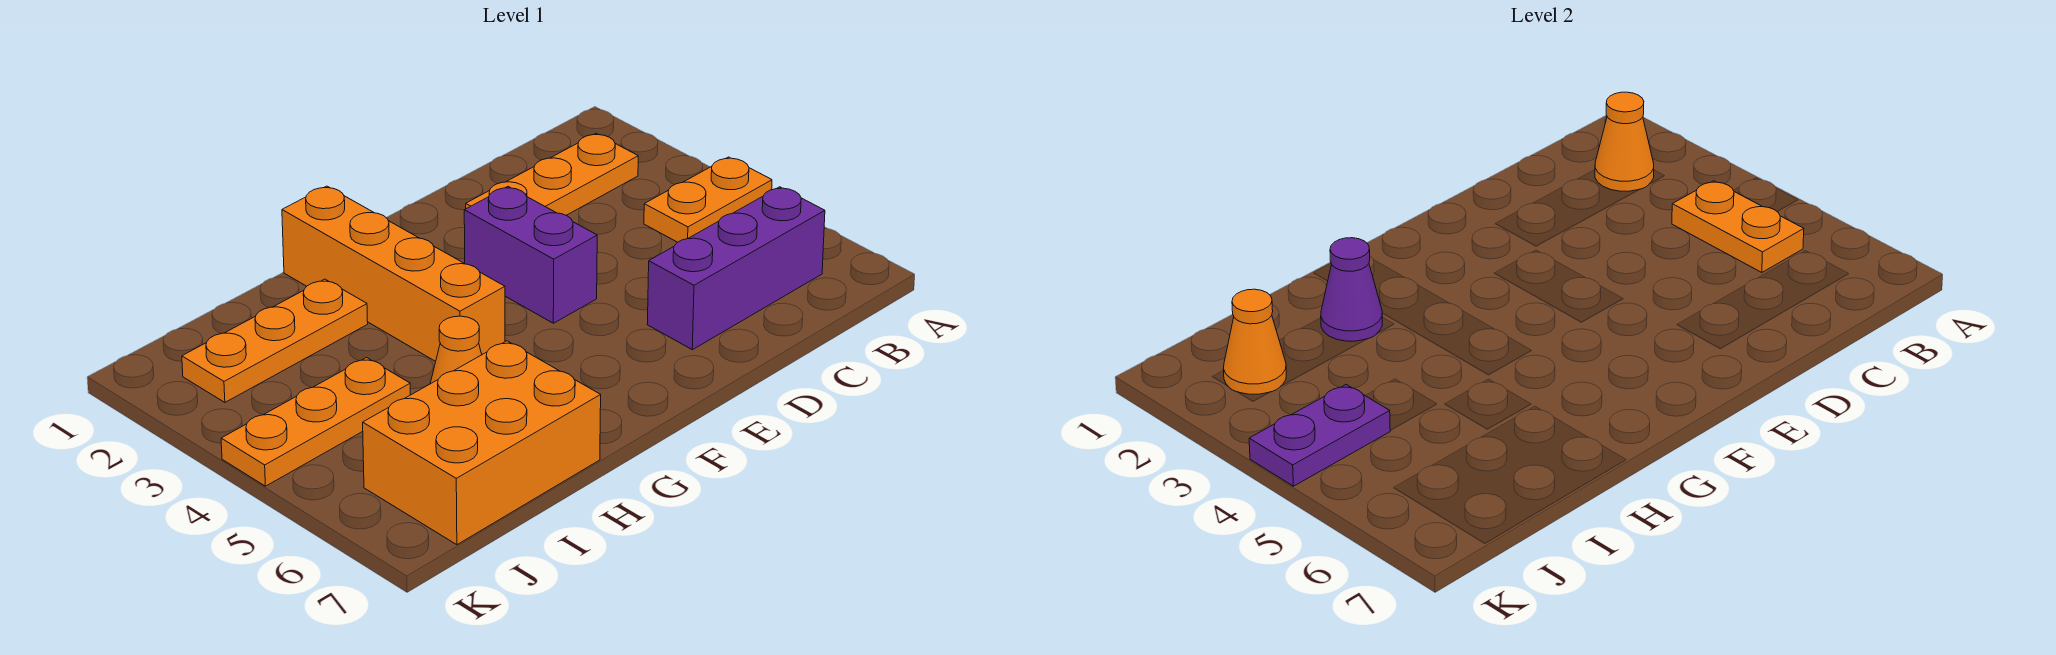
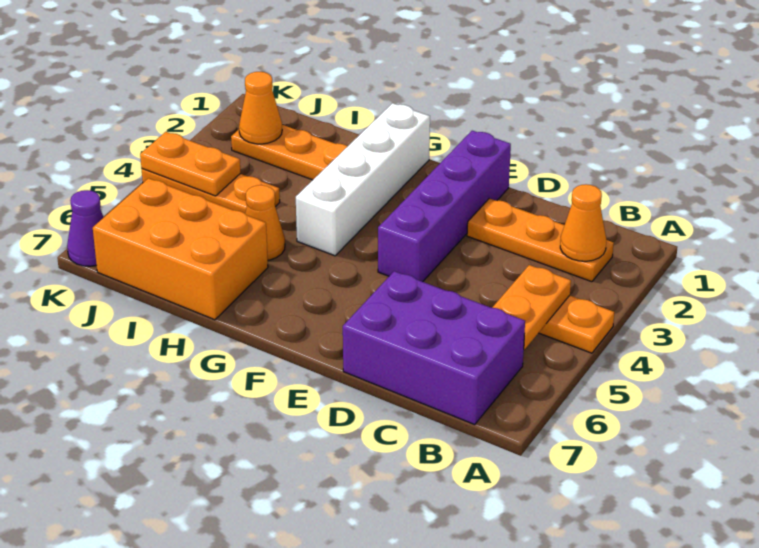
purple 1x3 brick [647,187,825,350] -> purple 2x3 brick [343,271,525,425]
purple 1x2 brick [464,187,597,323] -> purple 1x4 brick [378,131,511,282]
orange 1x4 brick [282,186,505,361] -> white 1x4 brick [296,103,430,256]
purple 1x1 cone [1321,238,1382,341] -> purple 1x1 cone moved to [67,190,104,266]
purple 1x2 plate [1249,385,1390,486] -> orange 1x2 plate [140,132,240,196]

